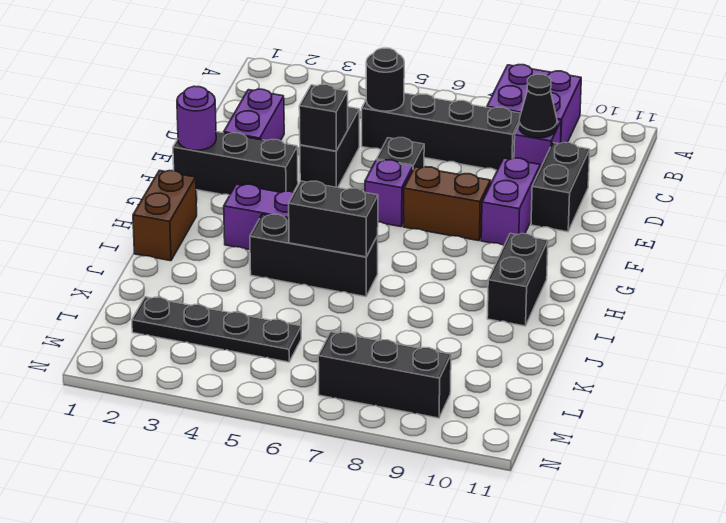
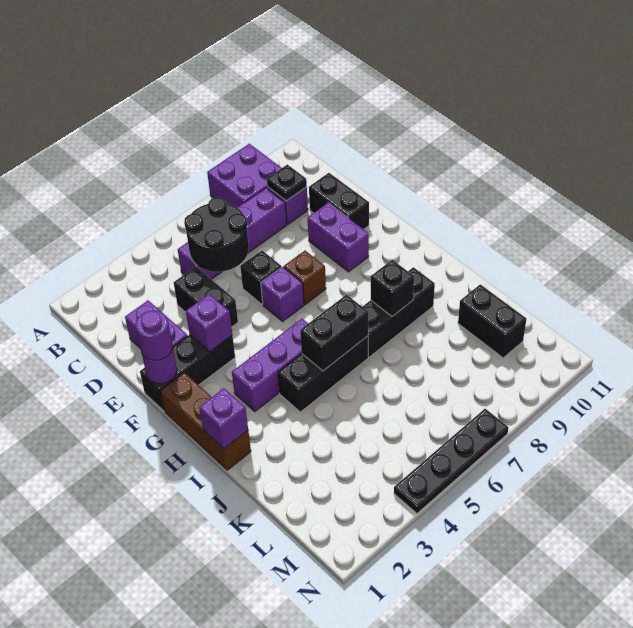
black 1x4 brick [362,93,521,170] -> purple 1x4 brick [178,188,287,279]
black 1x1 round brick [366,48,404,111] -> black 2x2 round brick [184,198,249,272]
black 1x1 cone [519,74,557,138] -> black 1x1 plate [267,164,307,201]
black 1x1 brick [299,85,348,151] -> black 1x1 brick moved to [371,260,414,316]
none -> purple 1x1 round brick [136,311,173,360]
none -> purple 1x1 brick [186,294,232,352]
brown 1x2 brick [404,167,491,241] -> brown 1x1 brick [284,251,326,305]
brown 1x2 brick [133,171,197,261] -> brown 1x3 brick [160,373,251,470]
black 1x2 brick [487,234,548,326] -> black 1x2 brick moved to [458,284,526,358]
none -> purple 1x1 brick [199,388,248,449]
black 1x4 plate [132,297,301,362] -> black 1x4 plate moved to [394,409,509,513]
black 1x3 brick [318,332,451,418] -> black 1x3 brick moved to [362,267,435,357]

